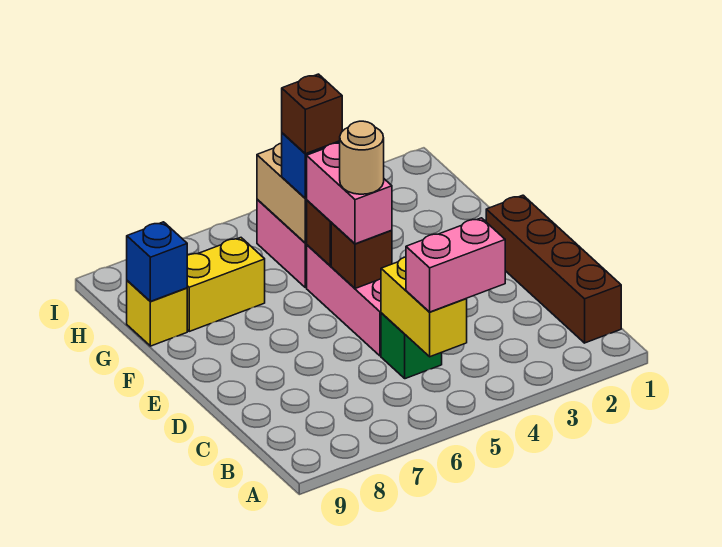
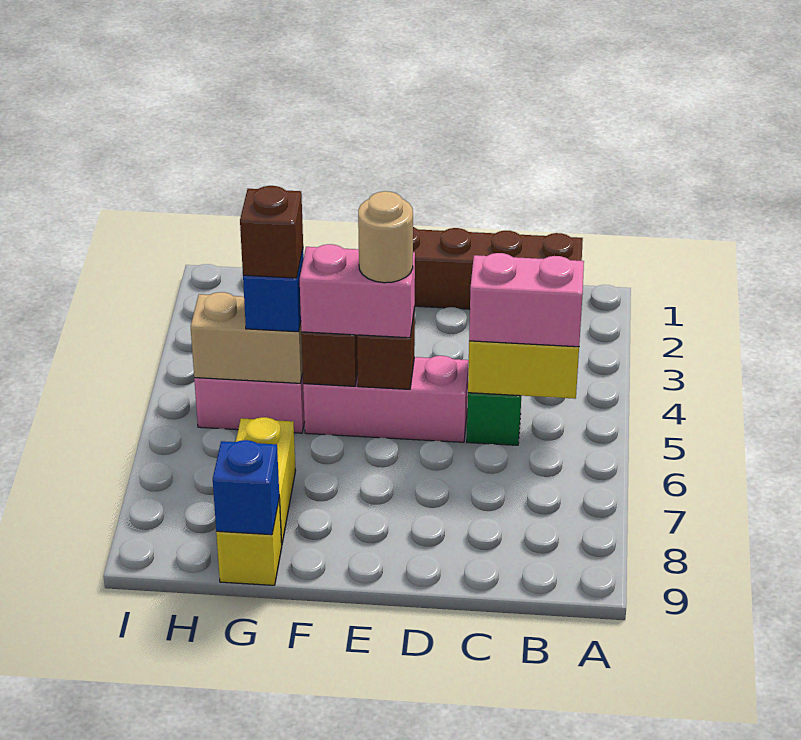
pink 1x2 brick [406,218,505,312] -> pink 1x2 brick turned to [469,253,584,347]

